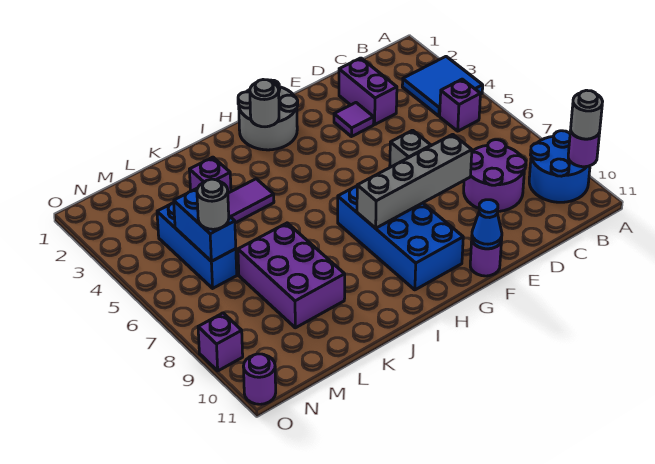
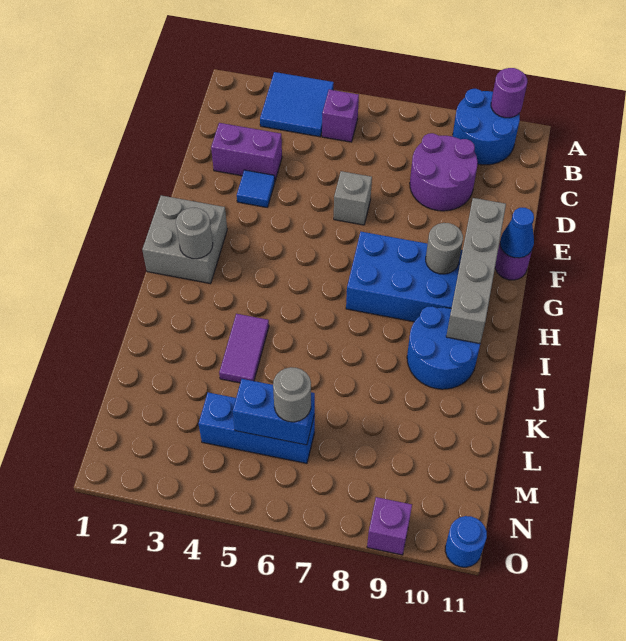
grey 1x1 round brick [571,90,603,139] -> grey 1x1 round brick moved to [426,223,463,274]
purple 1x1 tile [334,103,374,137] -> blue 1x1 tile [237,170,275,207]
grey 1x4 brick [357,134,472,228] -> grey 1x4 brick moved to [446,198,506,344]
grey 2x2 round brick [238,80,298,150] -> grey 2x2 brick [142,195,227,284]
none -> blue 2x2 round brick [407,306,480,389]
purple 1x1 brick [189,157,231,193] -> none
purple 2x3 brick [238,223,345,328] -> none
purple 1x1 round brick [243,354,276,404] -> blue 1x1 round brick [445,516,487,567]

